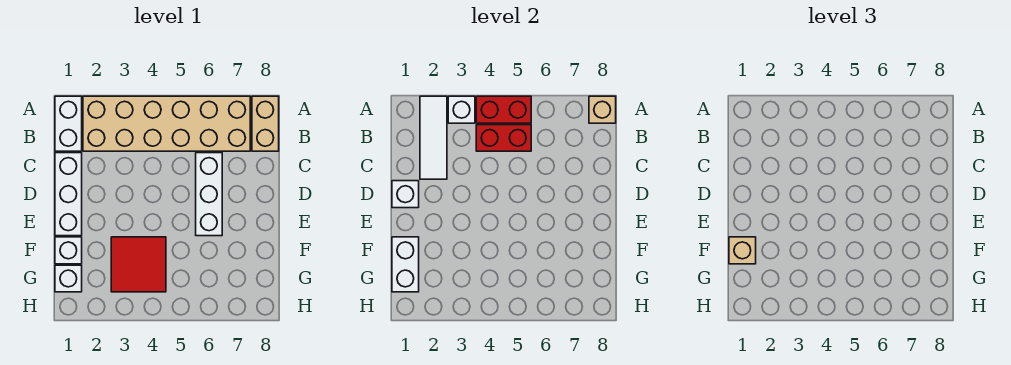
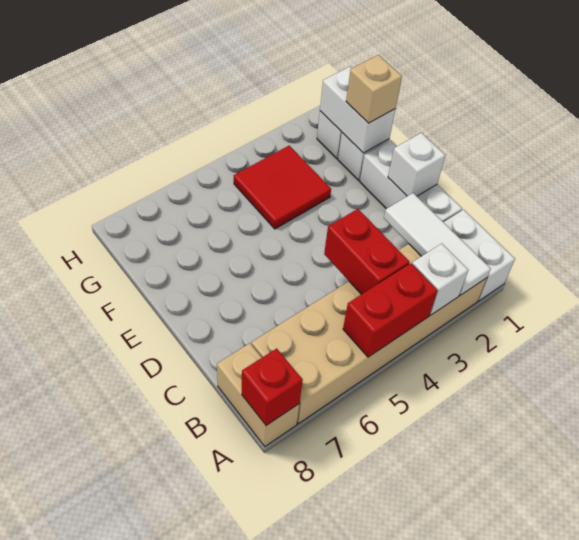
tan 1x1 brick [589,96,616,123] -> red 1x1 brick [242,348,303,426]
red 1x2 brick [476,125,531,151] -> red 1x2 brick turned to [324,209,410,294]
white 1x3 brick [196,153,222,236] -> none

